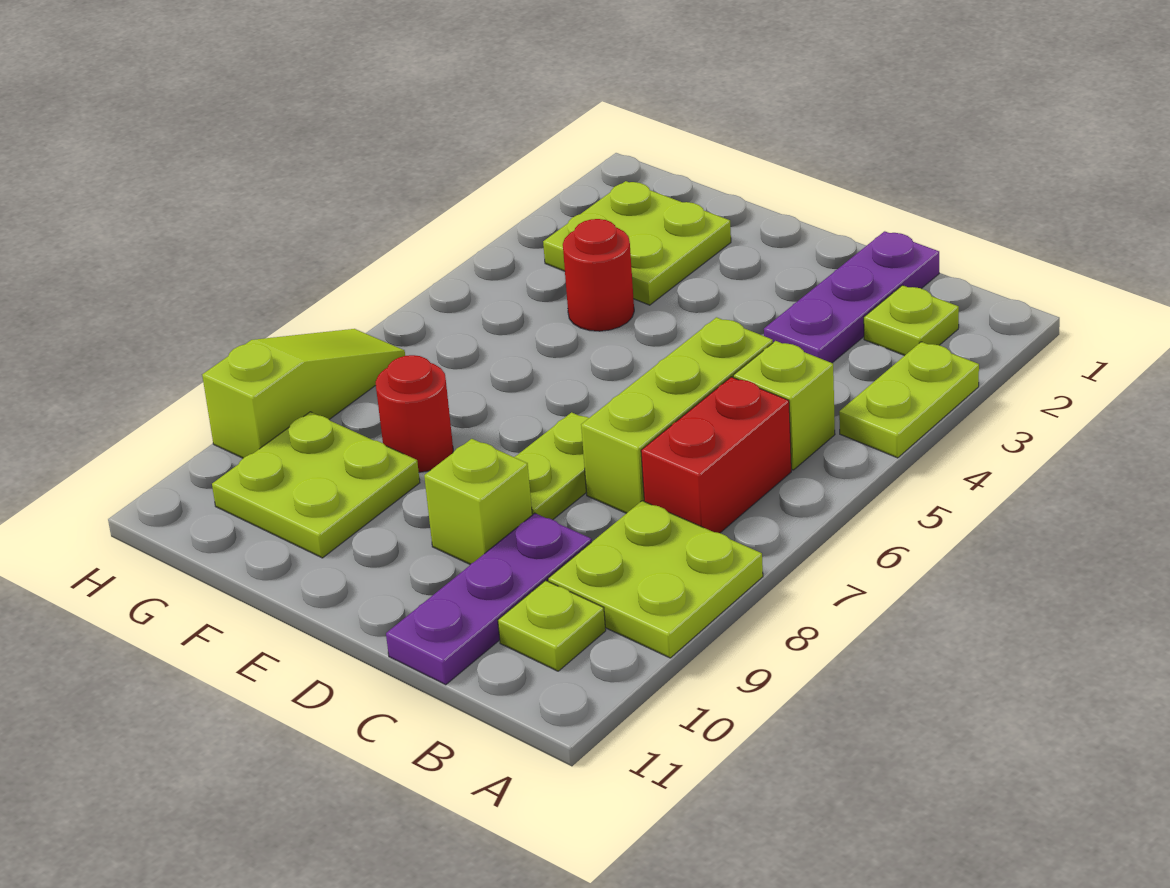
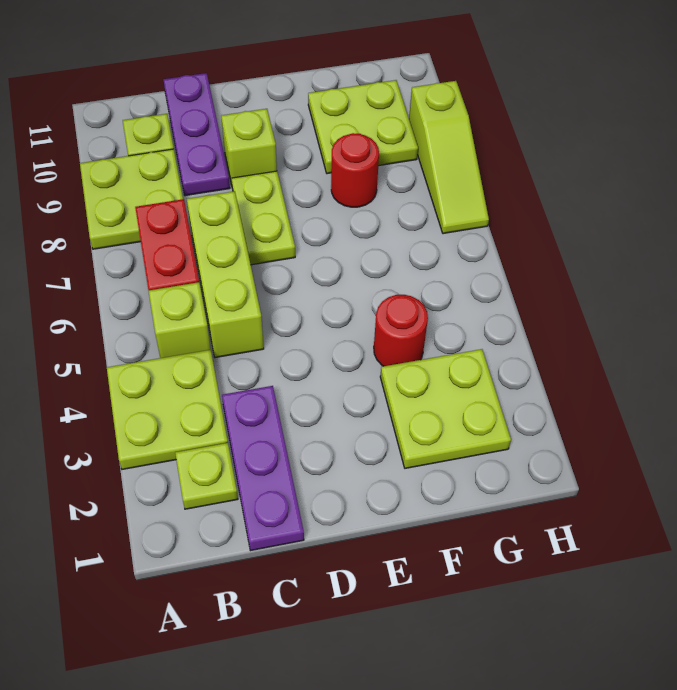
lime 1x2 plate [839,342,979,458] -> lime 2x2 plate [107,350,228,469]

